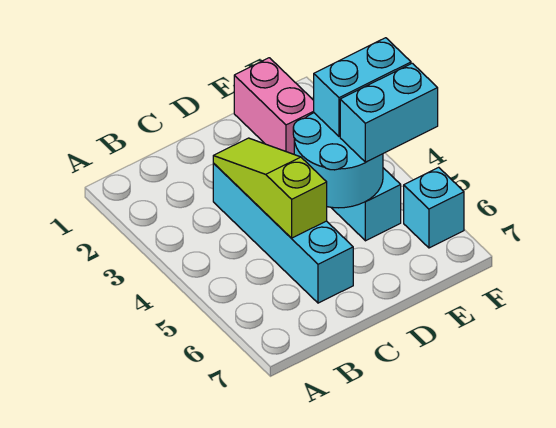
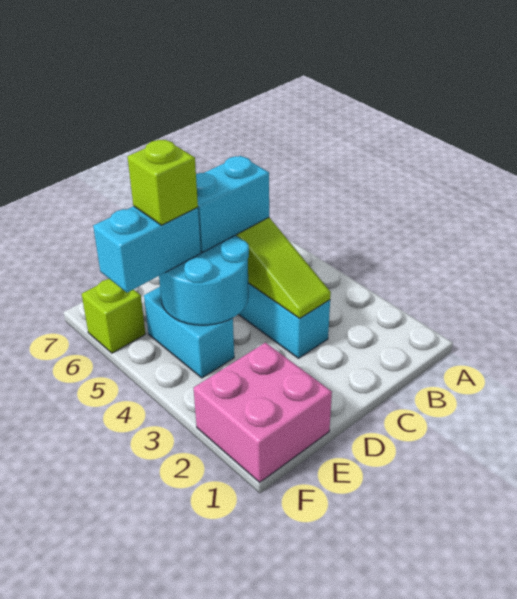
pink 1x2 brick [234,58,314,154] -> pink 2x2 brick [194,343,332,482]
cyan 1x2 brick [314,38,411,136] -> cyan 1x2 brick moved to [196,156,269,252]
none -> lime 1x1 brick [128,140,198,225]
cyan 1x1 brick [404,167,464,248] -> lime 1x1 brick [82,279,146,353]

